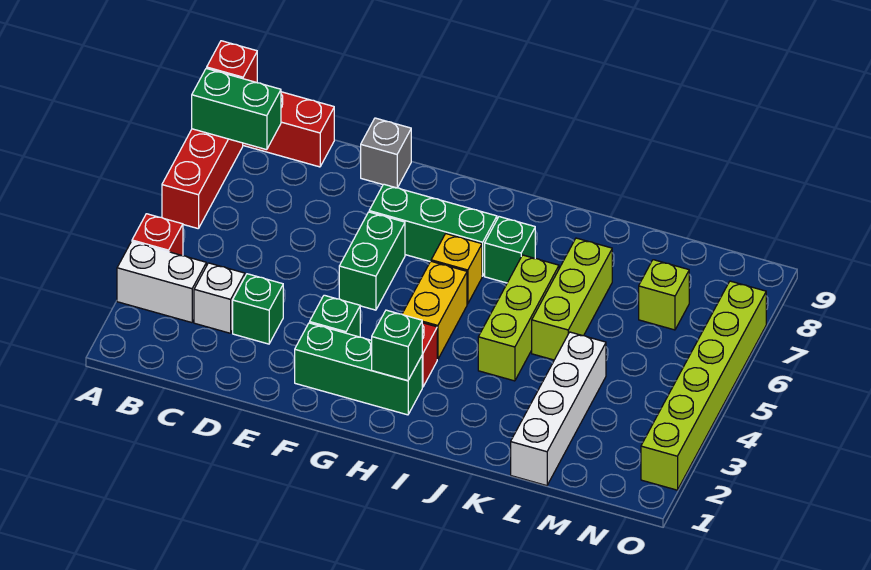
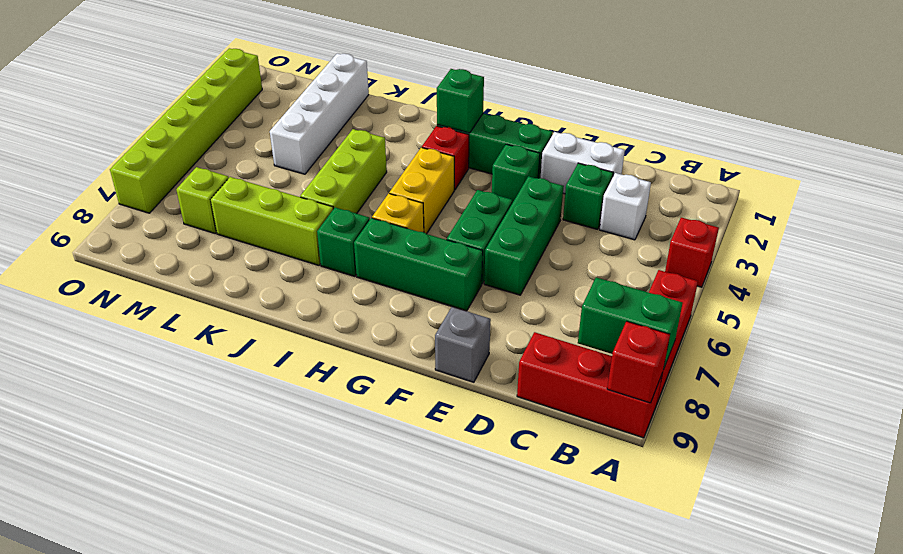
white 1x2 brick [117,242,206,323] -> white 1x2 brick moved to [541,132,625,194]
none -> green 1x3 brick [484,176,564,295]
lime 1x3 brick [532,238,612,360] -> lime 1x3 brick turned to [211,177,333,265]

